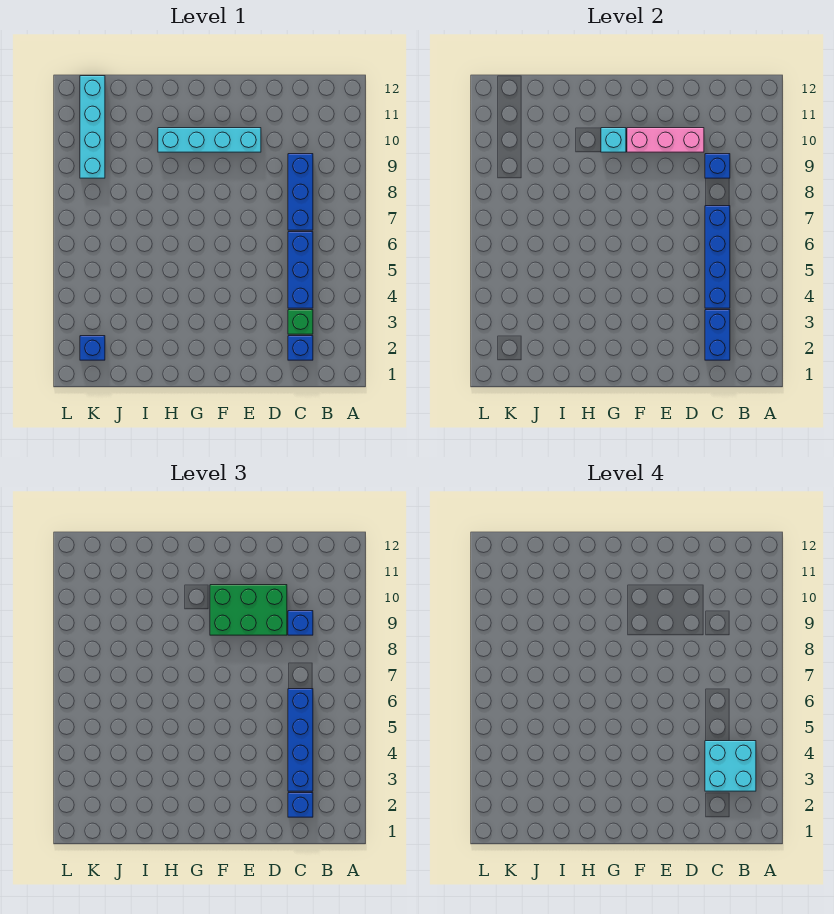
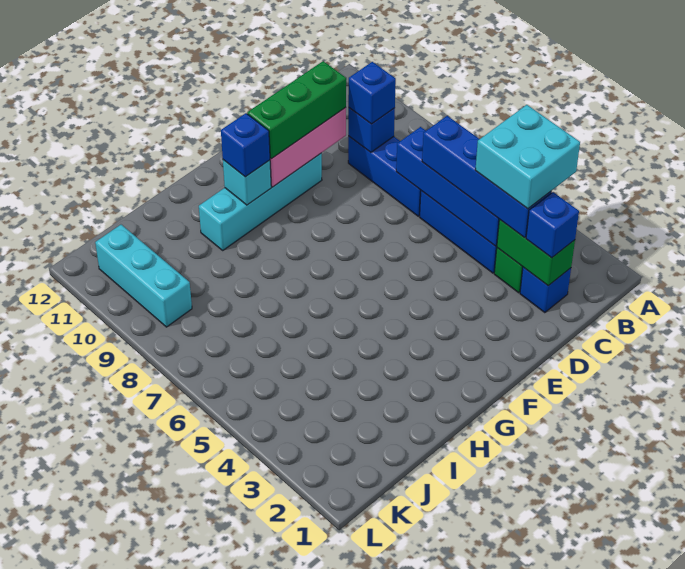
blue 1x2 brick [705,310,730,360] -> green 1x2 brick [497,220,575,286]
green 2x3 brick [210,585,287,635] -> green 1x3 brick [247,61,346,159]
blue 1x1 brick [80,336,105,360] -> blue 1x1 brick moved to [221,113,270,177]
cyan 1x4 brick [80,76,105,178] -> cyan 1x3 brick [95,225,192,327]

